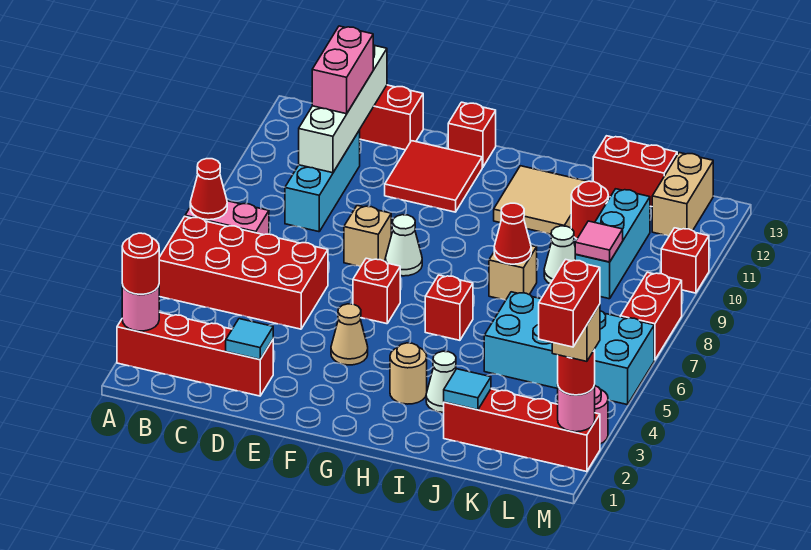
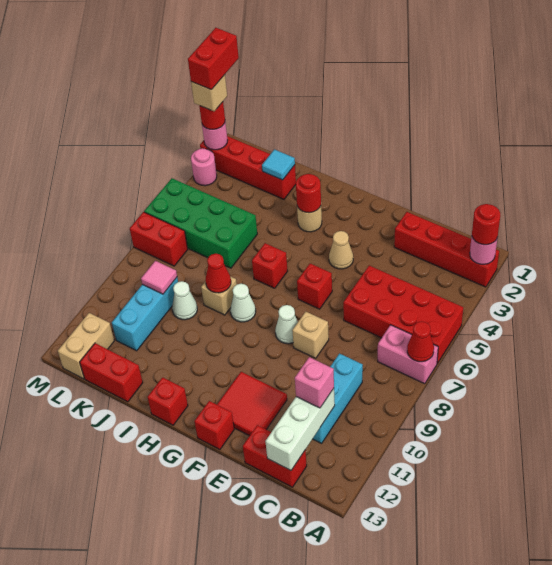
white 1x4 brick [299,45,387,173] -> white 1x3 brick [265,388,335,471]
pink 1x2 brick [312,26,373,114] -> pink 1x1 brick [295,357,334,408]
cyan 1x1 tile [226,319,273,359] -> none
tan 2x2 tile [494,166,587,234] -> none
white 1x1 cone [426,351,456,413] -> white 1x1 cone moved to [230,284,256,322]
cyan 2x4 brick [484,292,654,405] -> green 2x4 brick [144,178,257,268]
red 1x1 round brick [571,181,608,239] -> red 1x1 round brick moved to [296,174,321,213]
red 1x2 brick [620,272,682,360] -> red 1x2 brick turned to [130,212,188,266]
red 1x1 brick [661,228,709,293] -> red 1x1 brick moved to [148,377,188,425]

